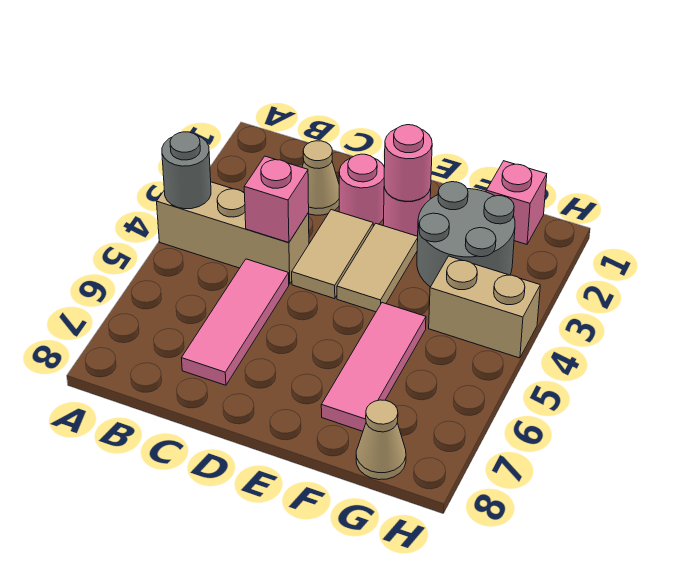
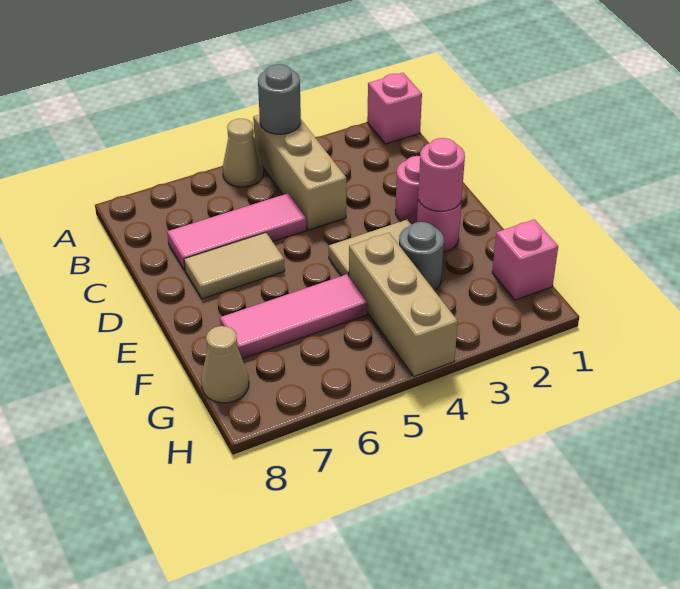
tan 1x1 cone [302,141,339,215] -> tan 1x1 cone moved to [223,119,263,187]
pink 1x1 brick [244,156,309,243] -> pink 1x1 brick moved to [367,73,422,144]
tan 1x2 tile [292,210,373,299] -> tan 1x2 tile moved to [184,233,285,299]
grey 2x2 round brick [417,182,515,287] -> grey 1x1 round brick [399,222,444,291]
tan 1x2 brick [429,256,540,358] -> tan 1x3 brick [349,233,458,376]

